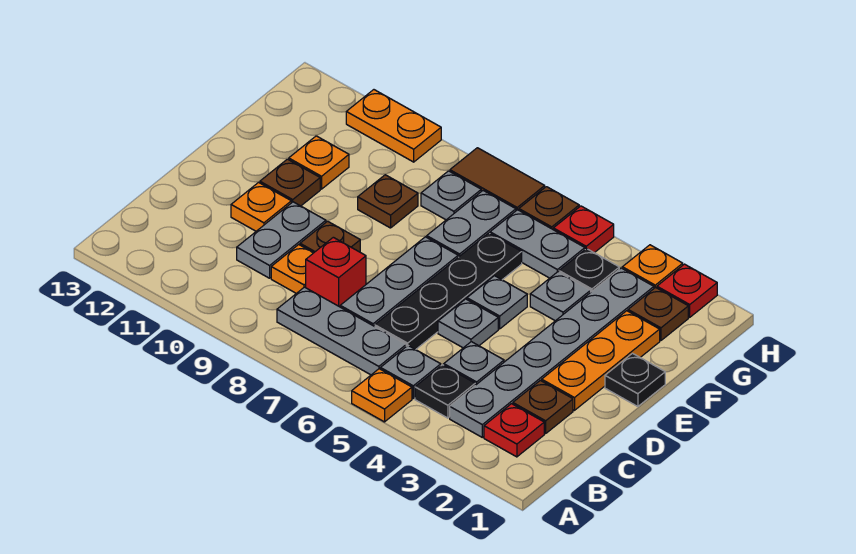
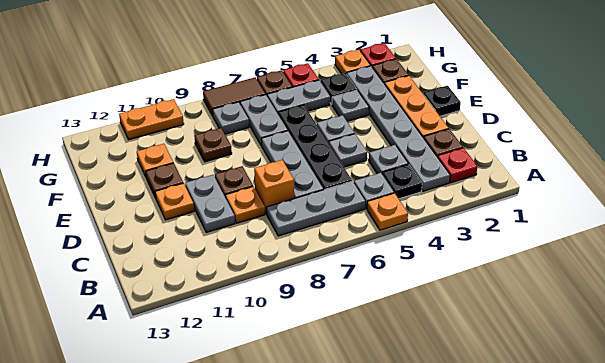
red 1x1 brick [306,237,366,307] -> orange 1x1 brick [254,160,294,214]

